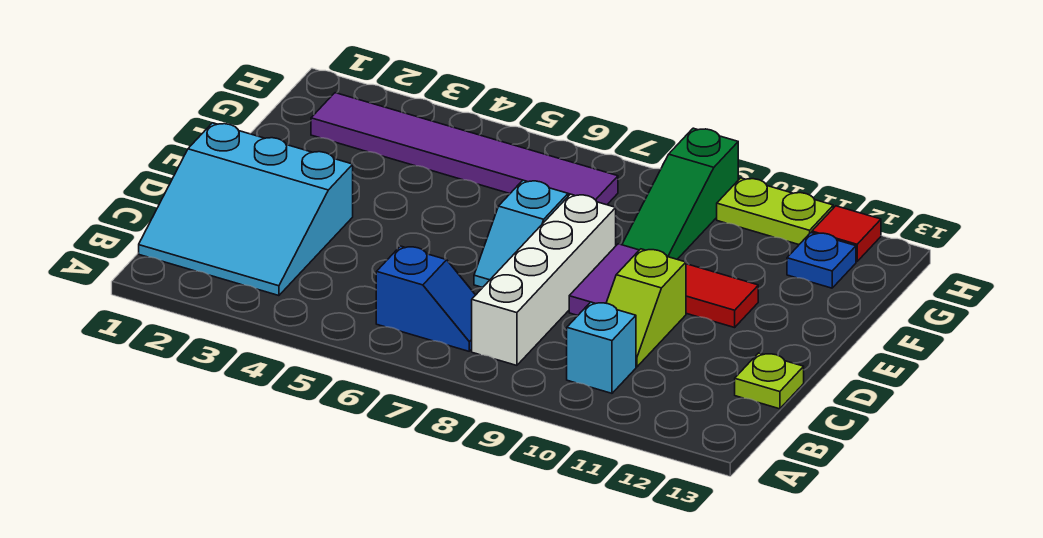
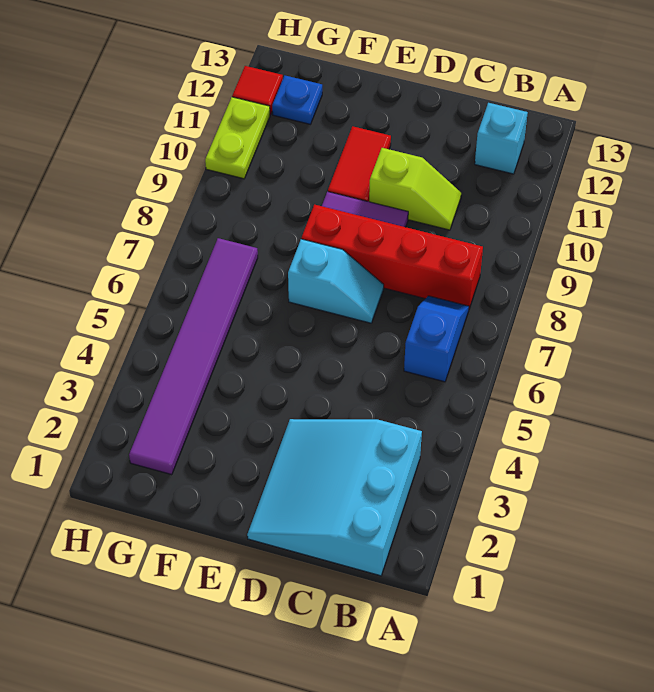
cyan 3x3 slope [139,123,353,296] -> cyan 3x3 slope turned to [247,419,422,576]
white 1x4 brick [472,194,616,365] -> red 1x4 brick [302,205,483,308]
cyan 1x1 brick [567,302,636,393] -> cyan 1x1 brick moved to [475,103,528,174]
lime 1x1 plate [735,353,804,409] -> none
green 1x3 slope [622,128,738,259] -> none

